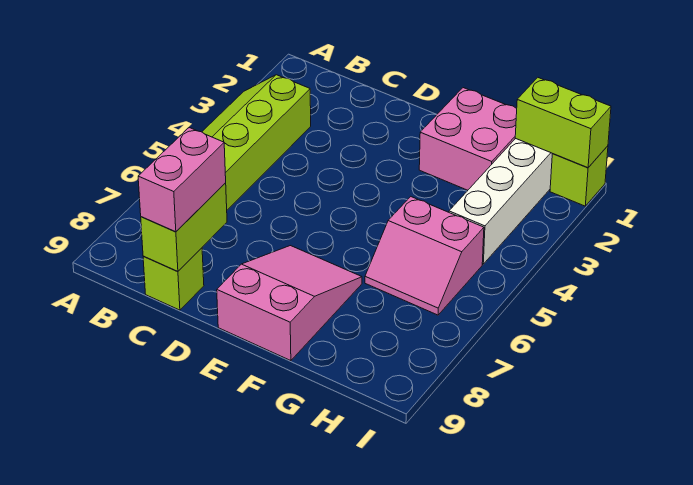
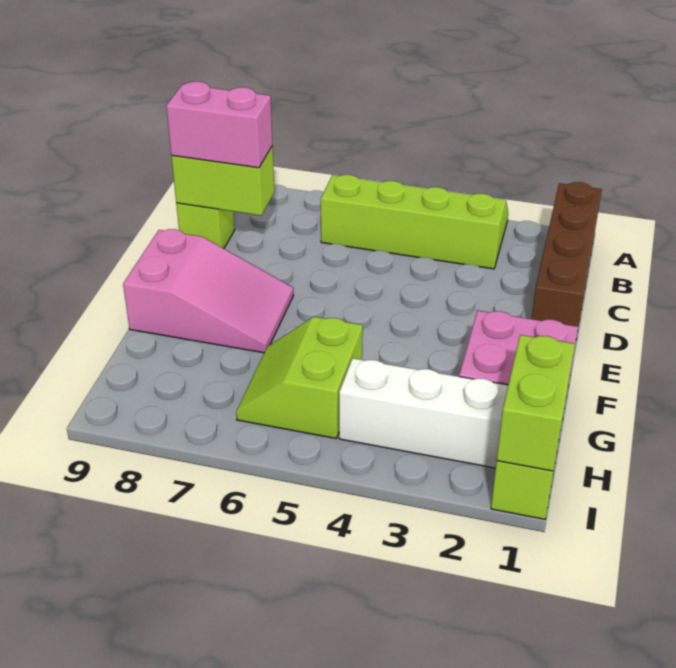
none -> brown 1x4 brick [532,182,602,327]
pink 2x2 slope [365,197,484,315] -> lime 2x2 slope [236,317,363,439]

